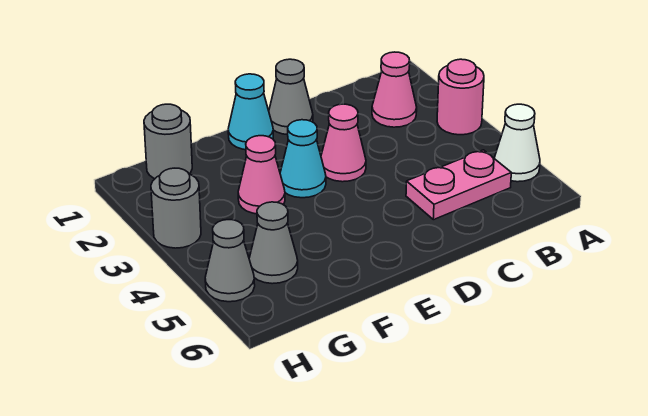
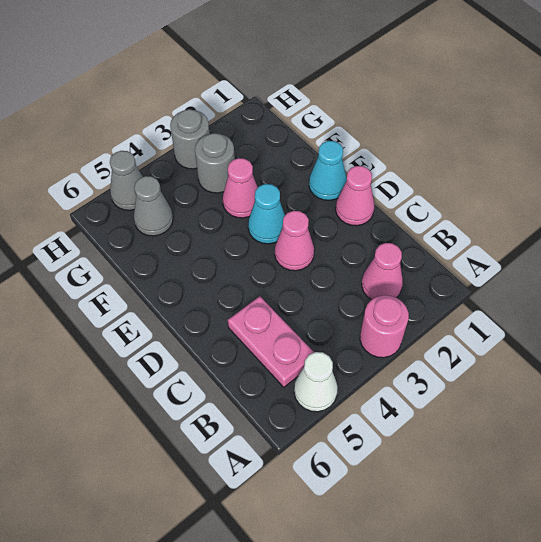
grey 1x1 cone [269,59,313,135] -> pink 1x1 cone [336,166,374,226]
grey 1x1 round brick [144,104,192,179] -> grey 1x1 round brick moved to [195,133,235,193]

